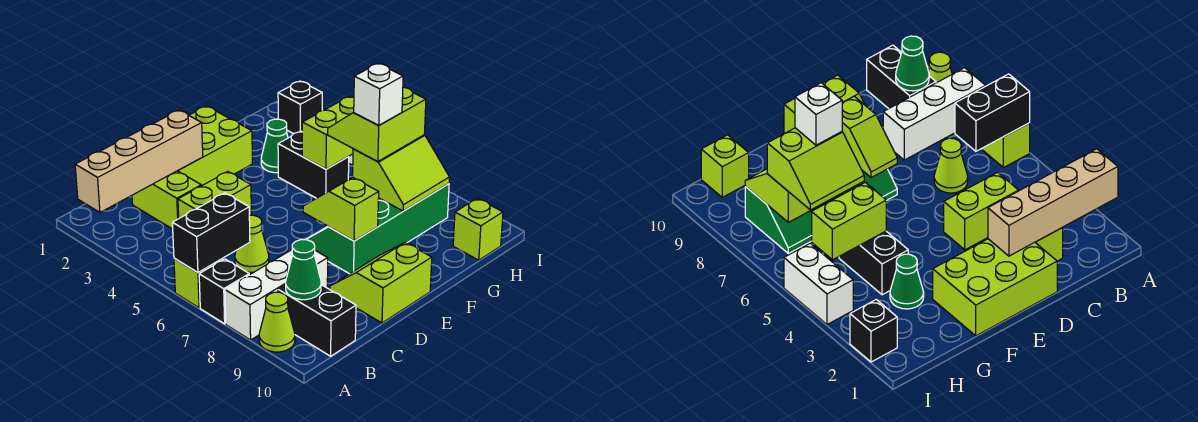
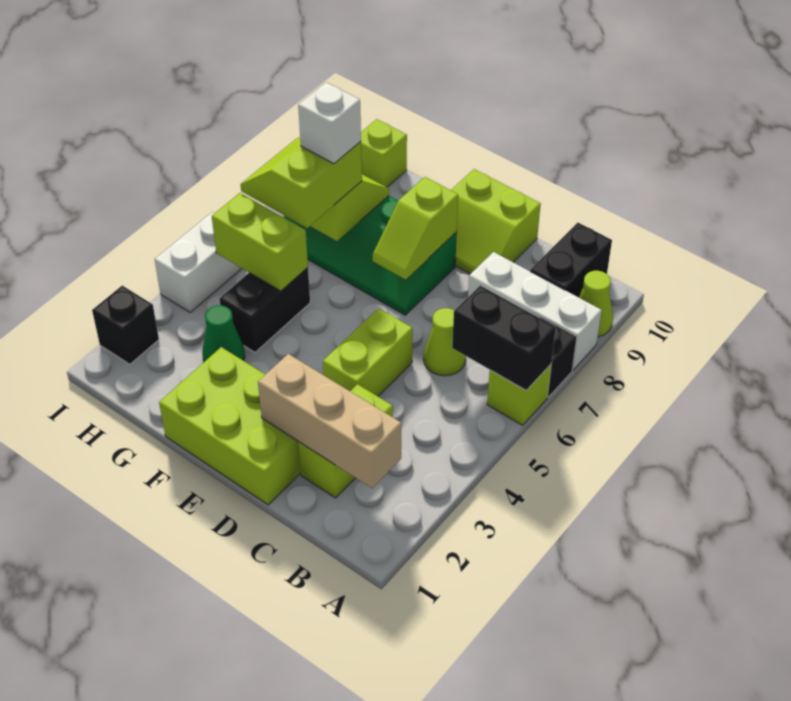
tan 1x4 brick [75,110,203,212] -> tan 1x3 brick [258,354,401,488]
green 1x1 cone [286,240,321,300] -> none
lime 1x2 brick [178,172,251,218] -> lime 1x2 brick turned to [323,308,413,396]
lime 2x2 slope [328,87,426,162] -> lime 2x2 slope turned to [241,137,362,228]

